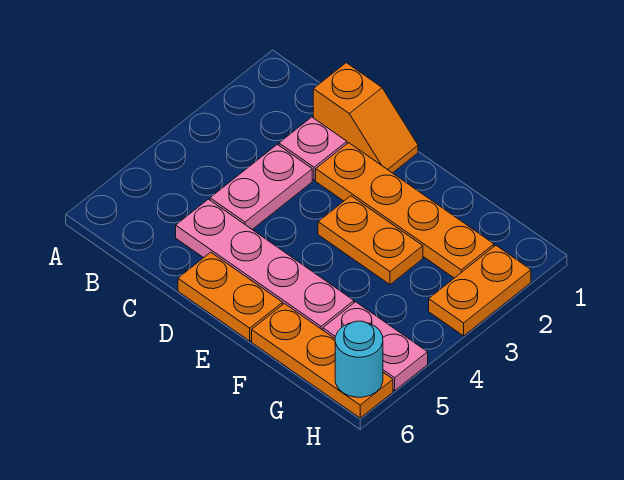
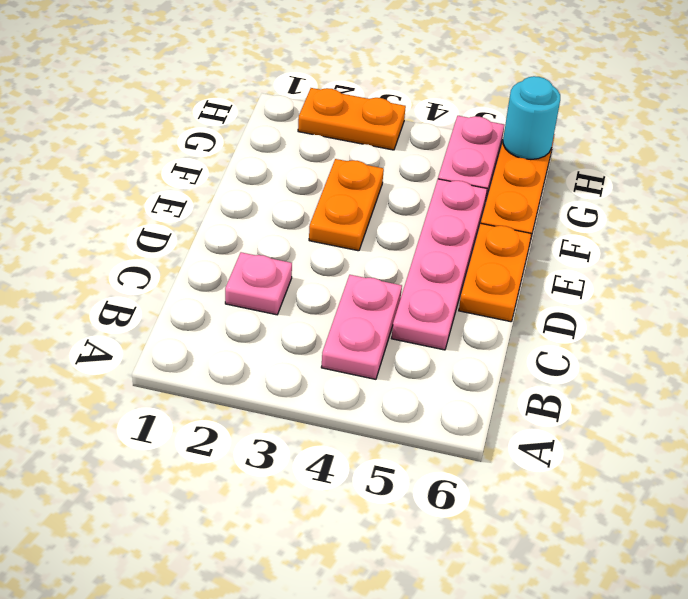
orange 1x2 slope [313,63,418,173] -> none
pink 1x2 plate [210,144,312,229] -> pink 1x2 plate turned to [321,275,402,379]
orange 1x4 plate [316,143,494,278] -> none

